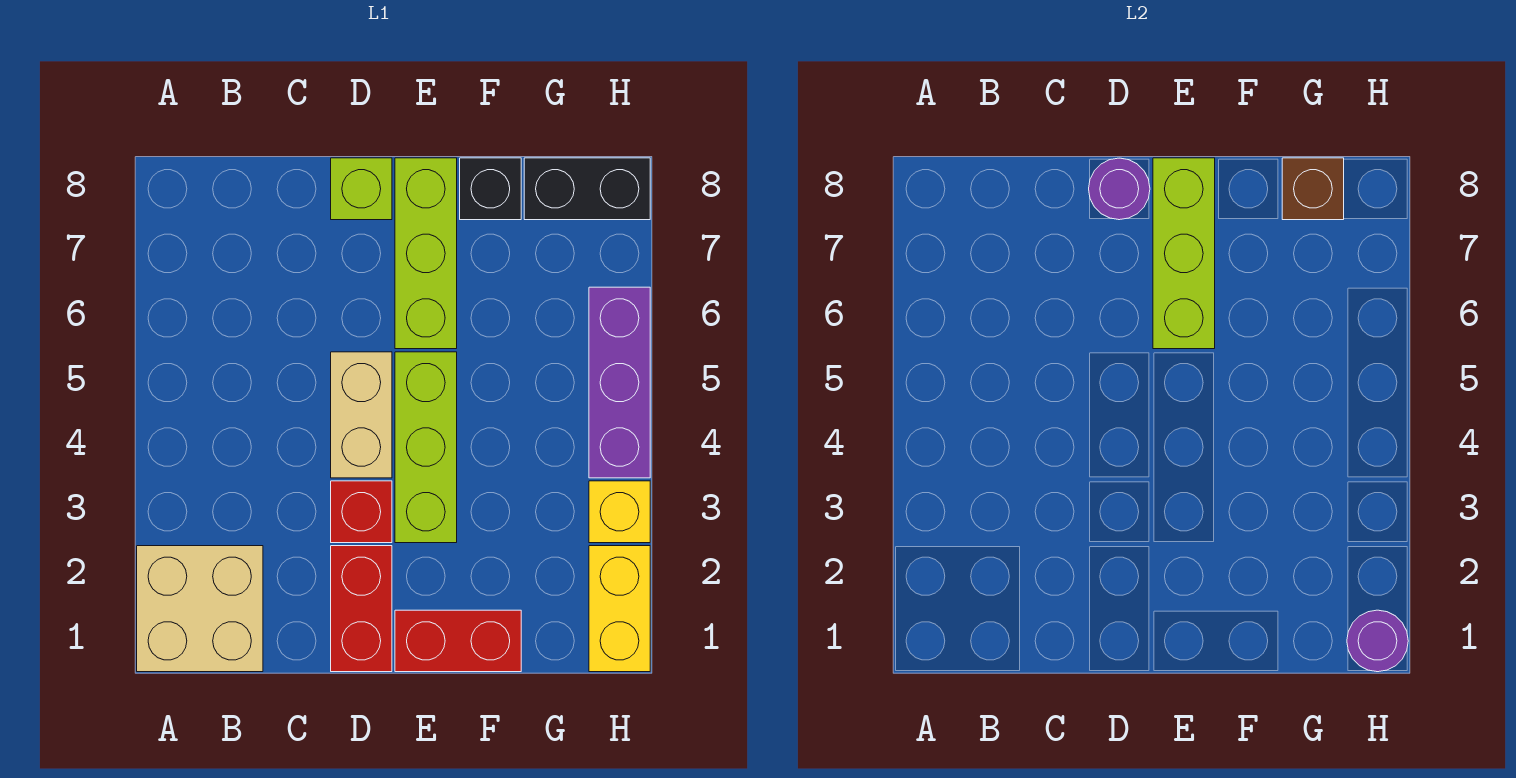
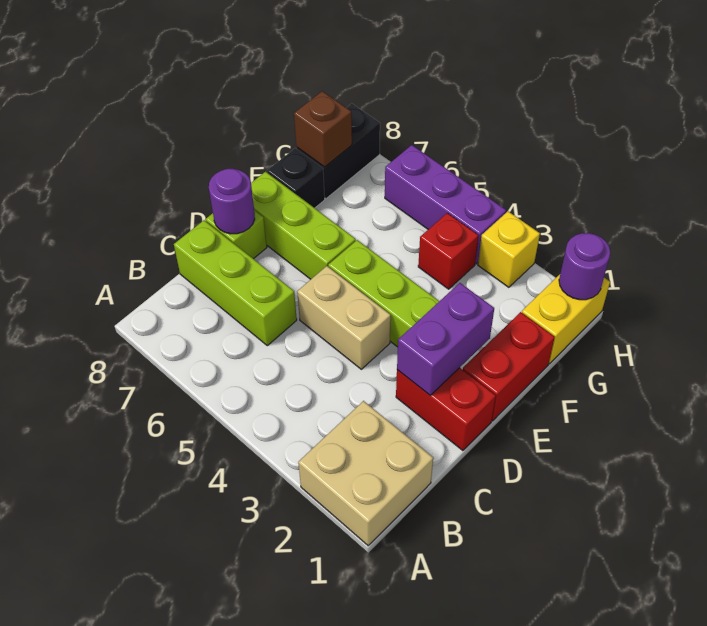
none -> purple 1x2 brick [397,283,494,395]
red 1x1 brick [331,481,392,543] -> red 1x1 brick moved to [418,213,479,289]
lime 1x3 brick [1153,158,1215,349] -> lime 1x3 brick moved to [174,220,297,346]
yellow 1x2 brick [589,546,650,672] -> yellow 1x2 brick turned to [522,275,610,364]

